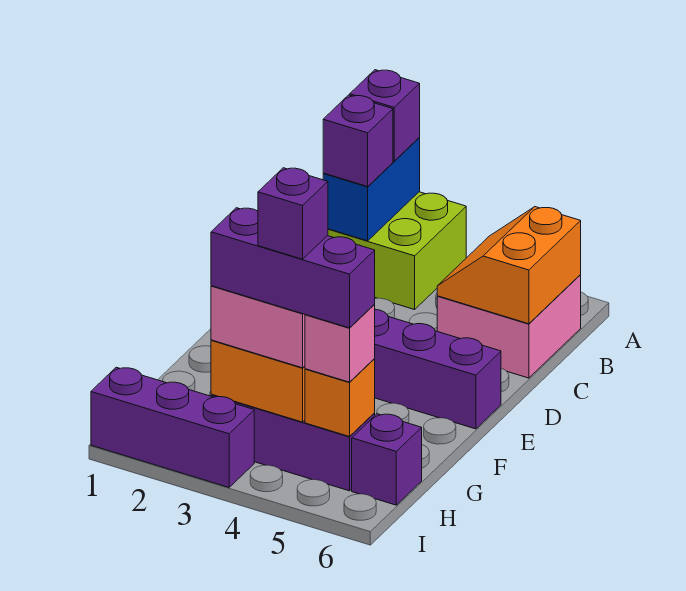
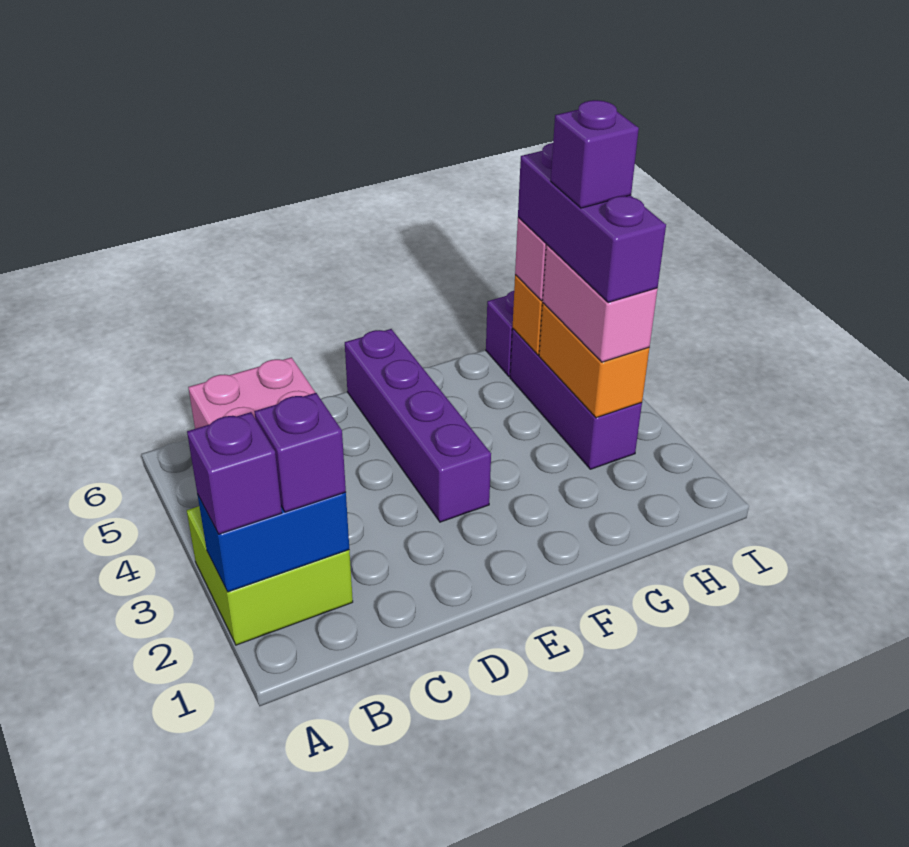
orange 2x2 slope [437,207,581,324] -> none
purple 1x3 brick [91,367,254,487] -> none

